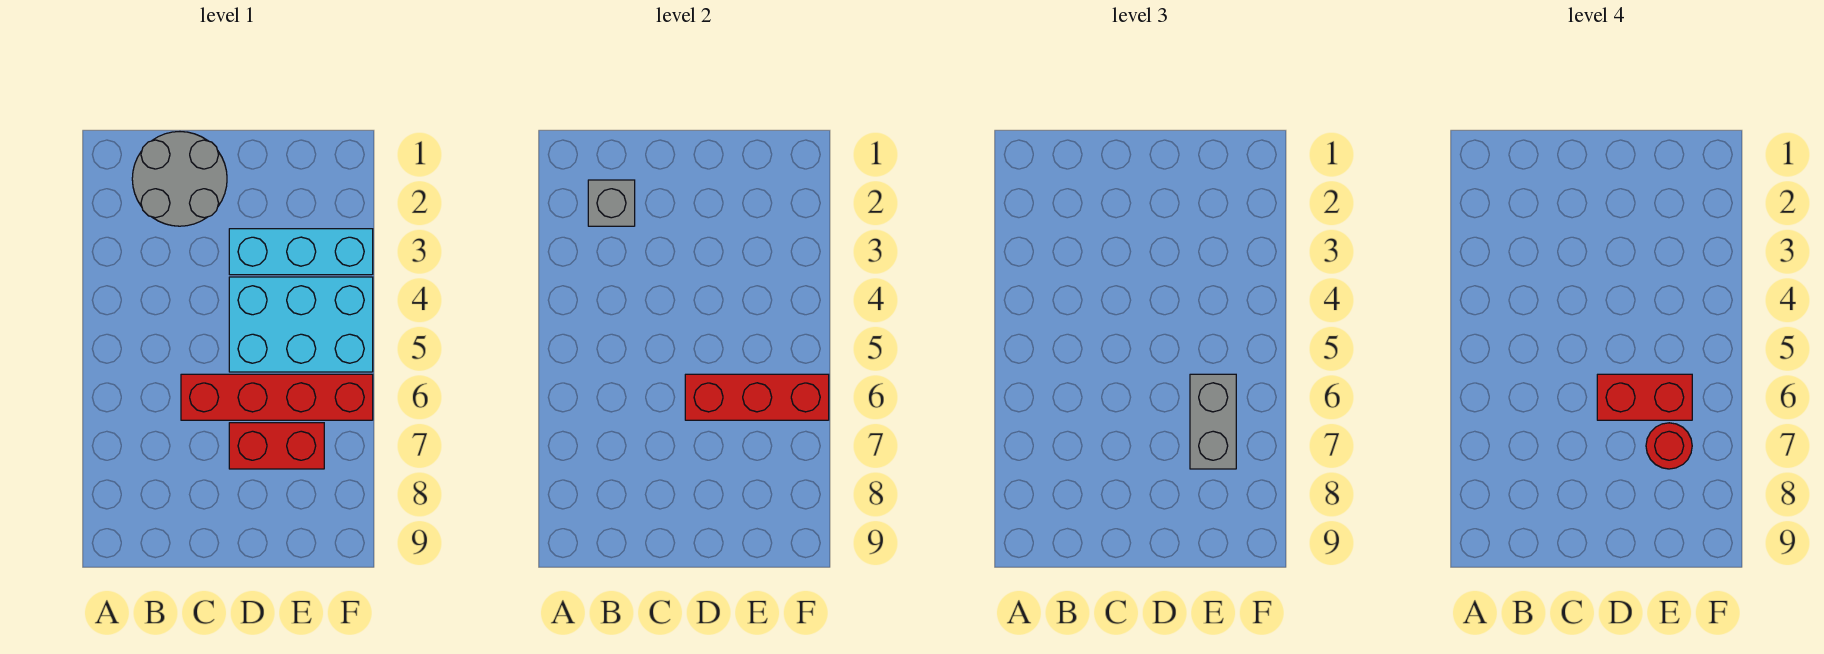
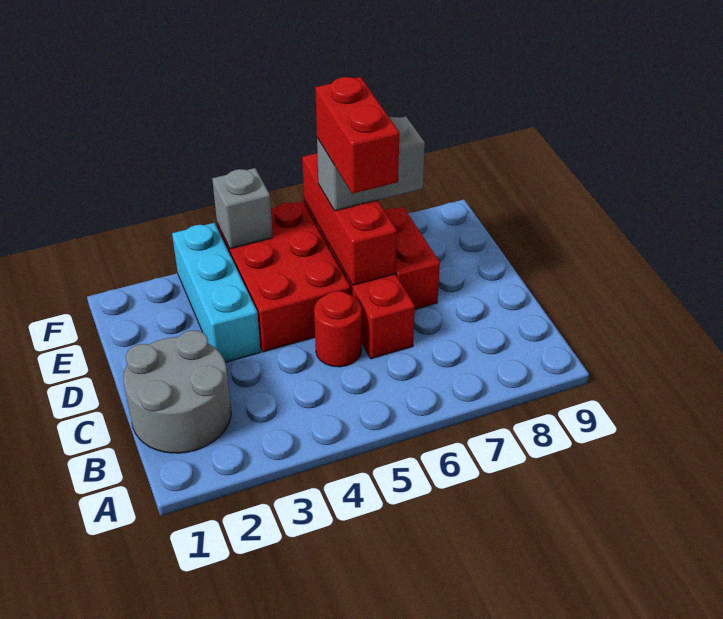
grey 1x1 brick [588,180,635,226] -> grey 1x1 brick moved to [212,168,273,249]
cyan 2x3 brick [229,277,373,372] -> red 2x3 brick [217,201,351,352]
red 1x1 round brick [1646,423,1692,469] -> red 1x1 round brick moved to [314,291,362,367]

